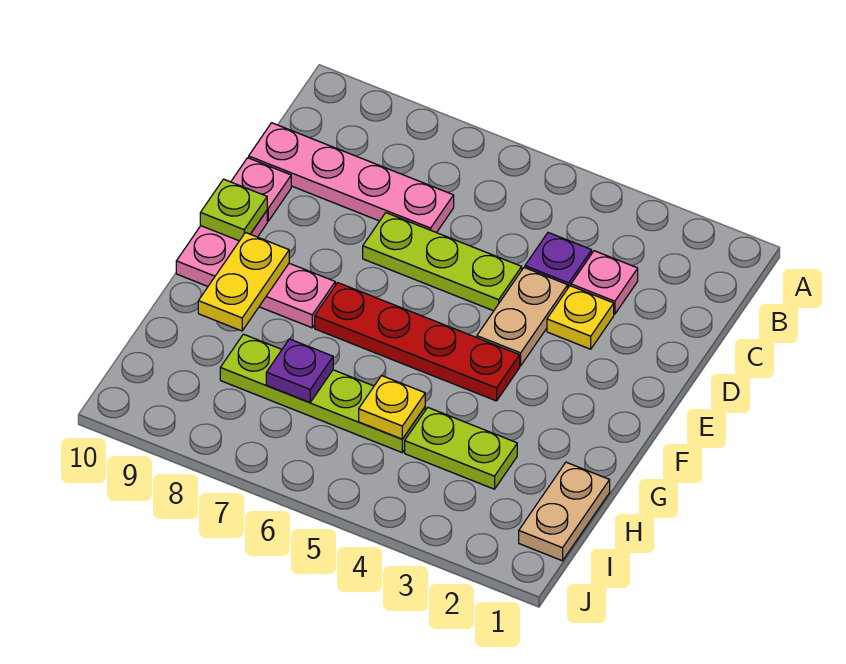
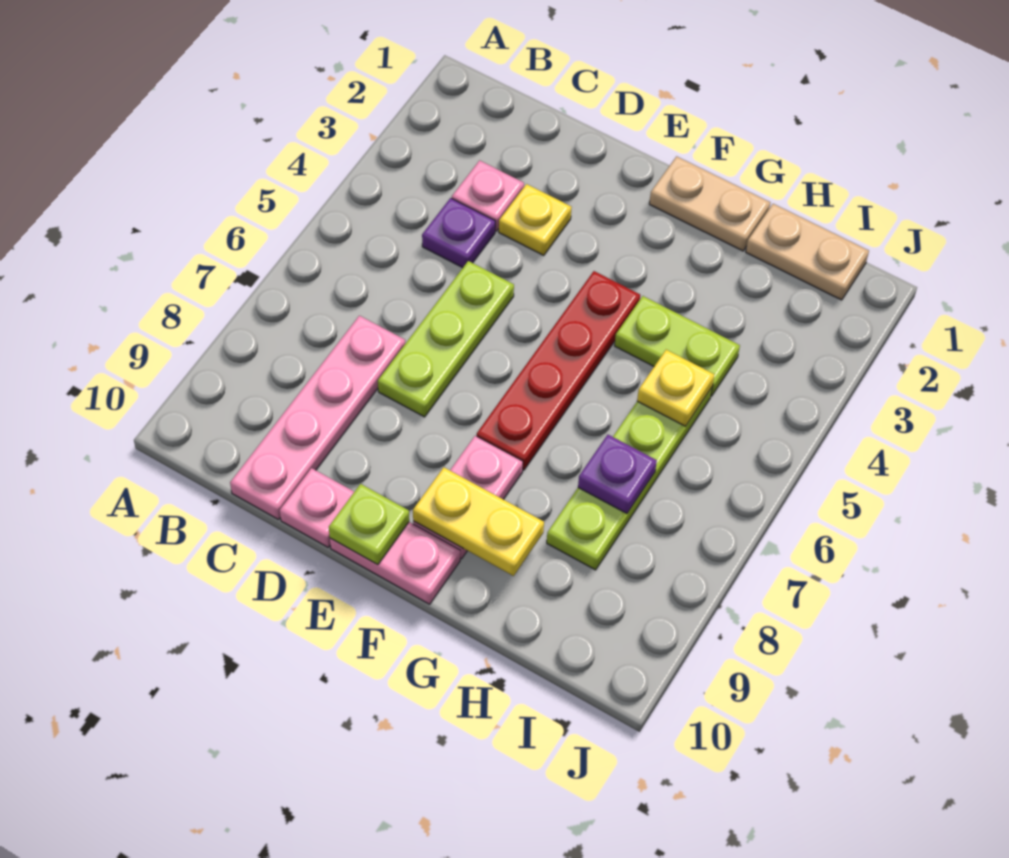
tan 1x2 plate [477,268,568,366] -> tan 1x2 plate moved to [649,156,770,251]
lime 1x2 plate [405,407,517,489] -> lime 1x2 plate turned to [615,296,740,396]

